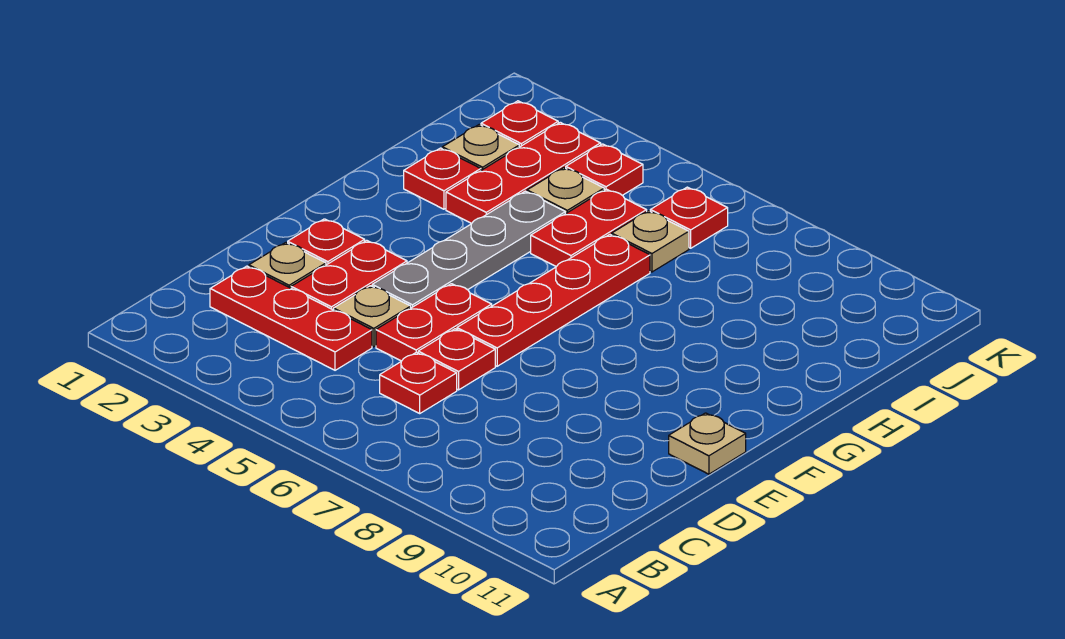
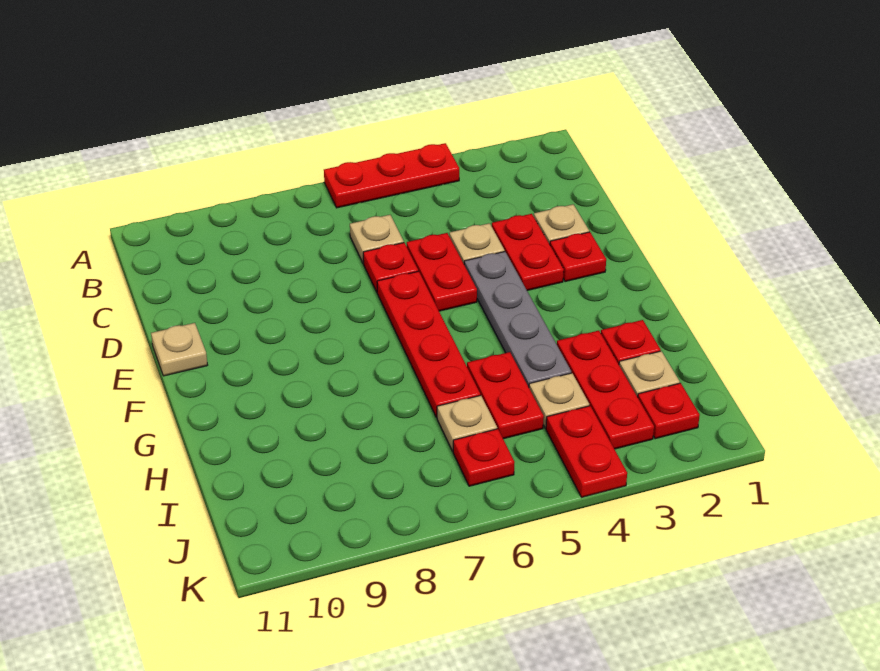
red 1x3 plate [210,266,372,370] -> red 1x3 plate moved to [324,143,459,208]
red 1x1 plate [380,352,457,413] -> tan 1x1 plate [350,215,404,263]
red 1x1 plate [566,144,643,195] -> red 1x2 plate [546,406,627,497]

